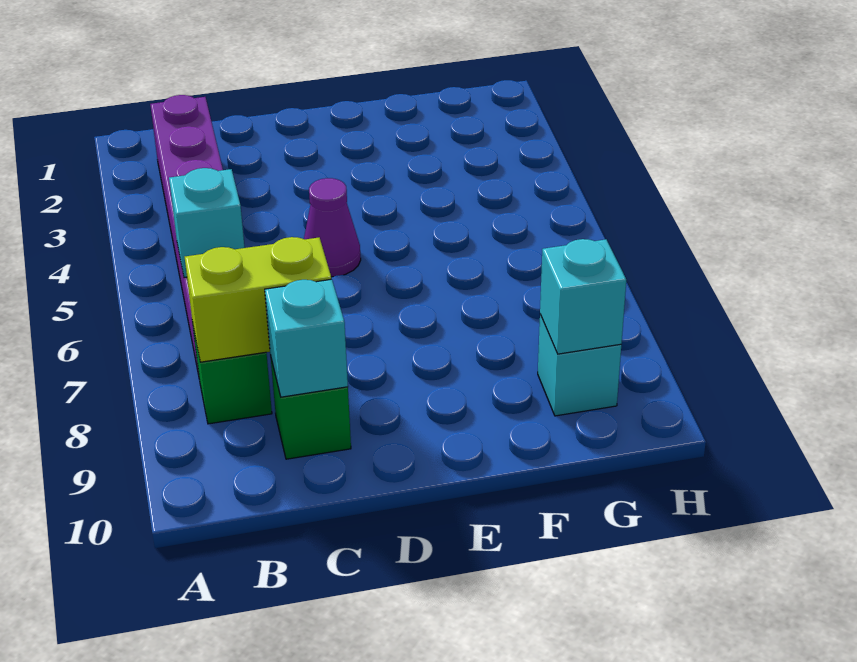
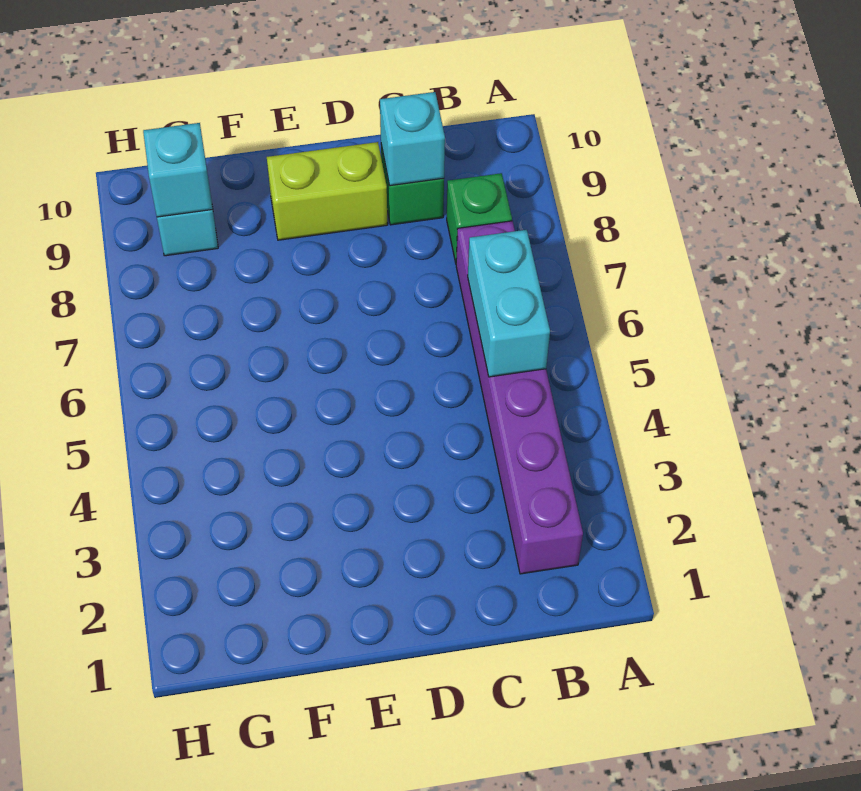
cyan 1x1 brick [169,168,245,278] -> cyan 1x2 brick [468,230,550,377]
lime 1x2 brick [185,237,331,362] -> lime 1x2 brick moved to [267,142,388,240]
purple 1x1 cone [304,178,361,277] -> none

